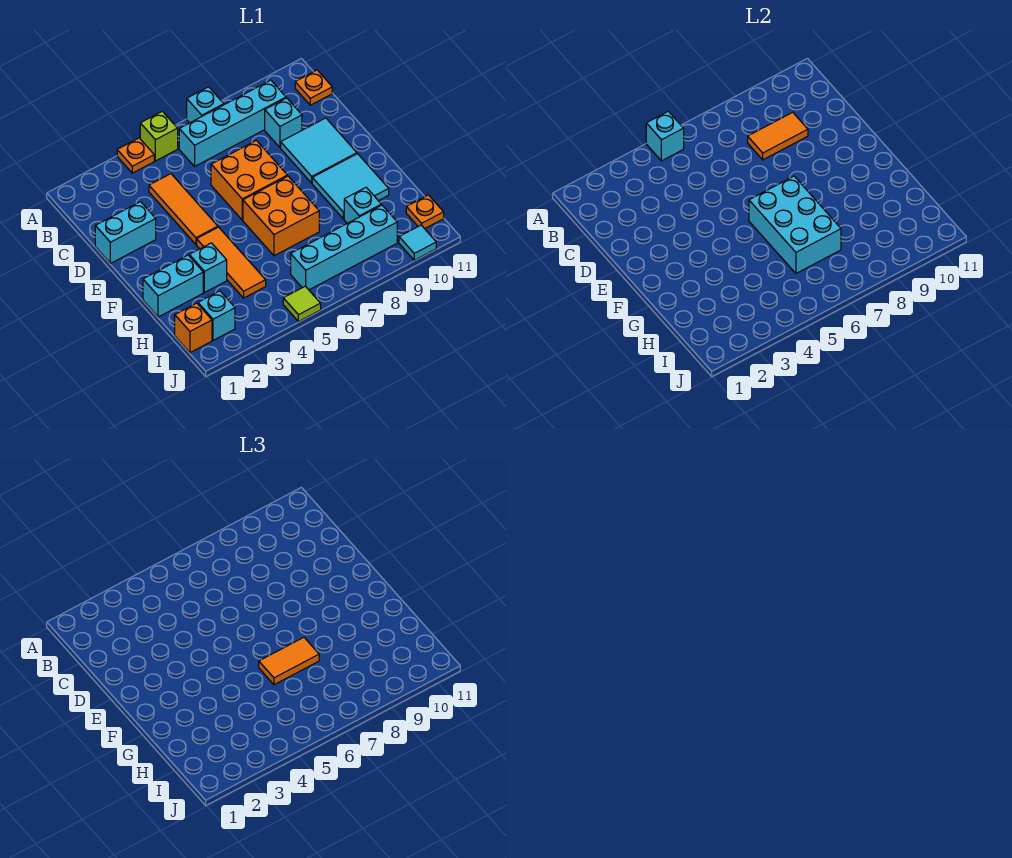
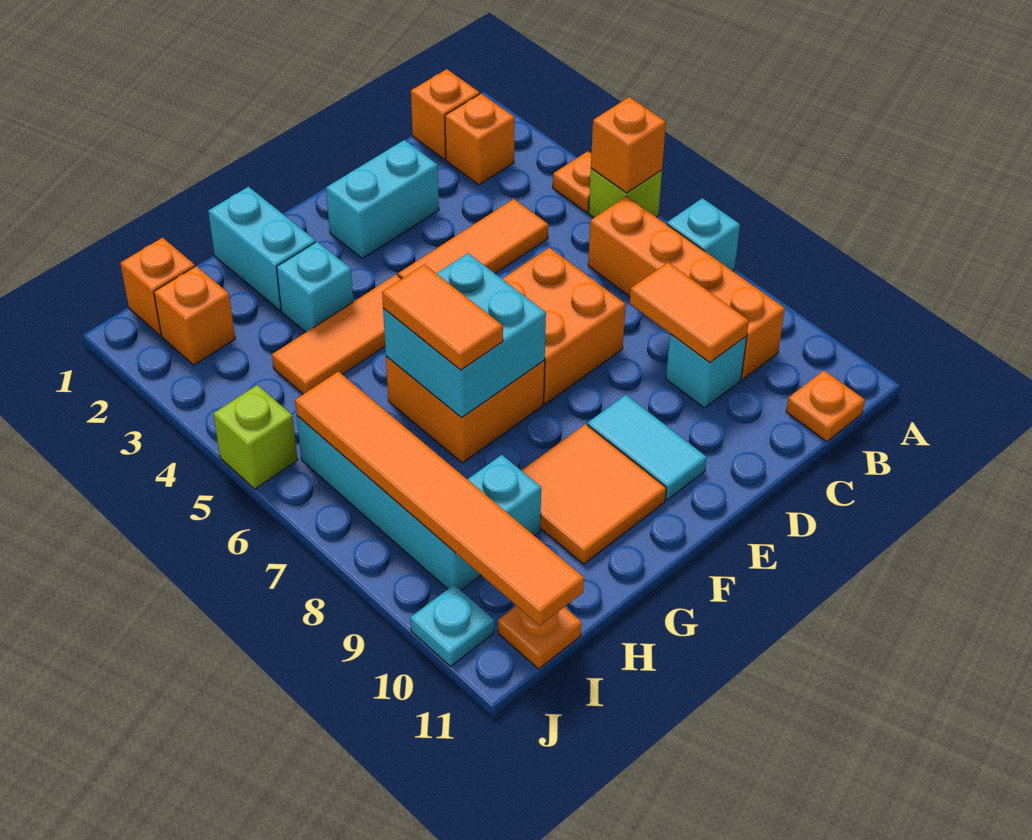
cyan 1x1 brick [646,111,684,161] -> orange 1x1 brick [591,97,666,193]
none -> orange 1x1 brick [411,69,480,160]
none -> orange 1x1 brick [445,94,515,185]
cyan 1x4 brick [179,80,286,166] -> orange 1x4 brick [588,196,785,380]
cyan 1x2 brick [95,202,156,263] -> cyan 1x2 brick turned to [326,140,439,258]
cyan 2x2 tile [281,118,357,183] -> cyan 1x2 tile [587,395,707,500]
cyan 2x3 brick [749,176,841,273] -> cyan 2x2 brick [383,253,546,418]
cyan 2x2 tile [312,154,389,219] -> orange 2x2 tile [522,424,666,564]
cyan 1x1 brick [198,291,235,340] -> orange 1x1 brick [154,266,235,365]
none -> orange 1x6 tile [295,371,584,626]
lime 1x1 tile [283,286,321,322] -> lime 1x1 brick [213,385,298,489]
cyan 1x1 tile [399,225,436,260] -> cyan 1x1 plate [410,585,494,667]

